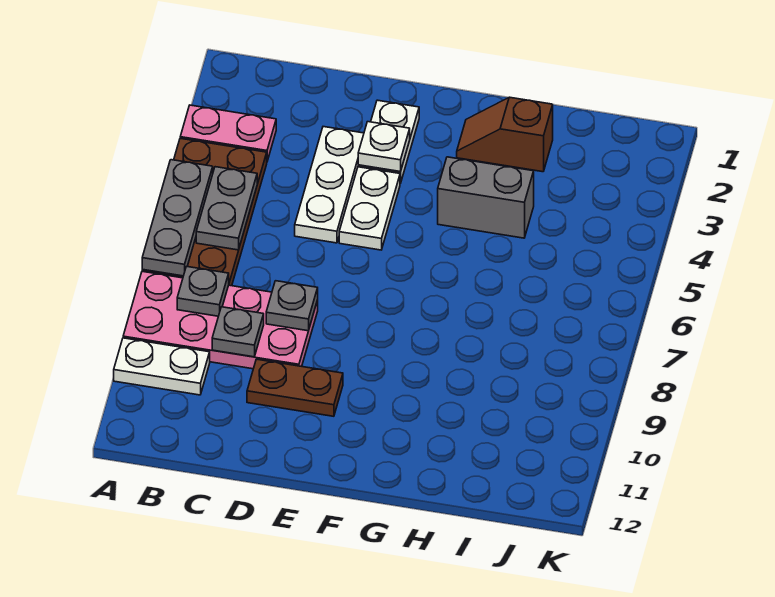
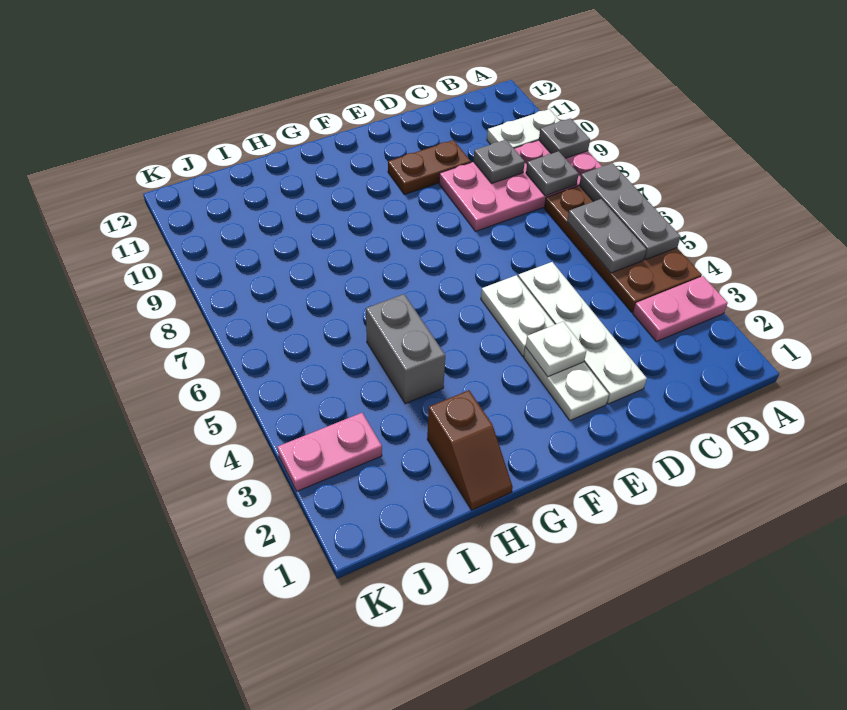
white 1x3 plate [295,127,364,243] -> white 1x4 plate [518,262,647,404]
grey 1x1 plate [266,281,318,331] -> grey 1x1 plate moved to [539,118,590,158]
brown 1x2 slope [457,97,553,172] -> brown 1x2 slope turned to [427,390,513,510]
grey 1x2 brick [438,157,534,238] -> grey 1x2 brick turned to [366,294,445,404]
none -> pink 1x2 plate [277,413,382,491]

